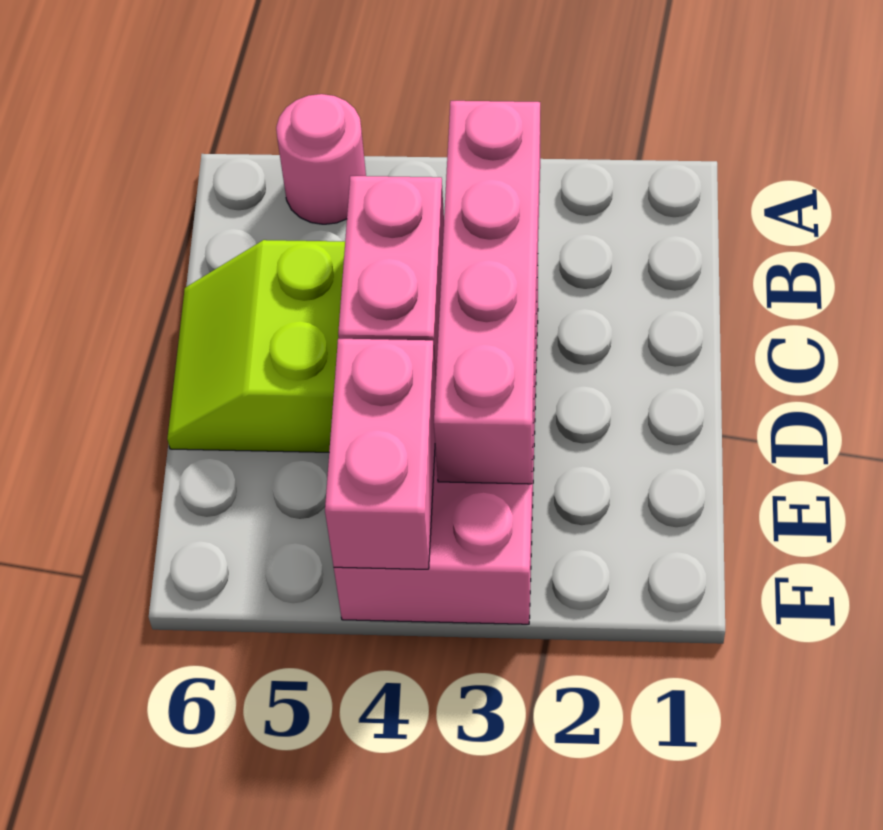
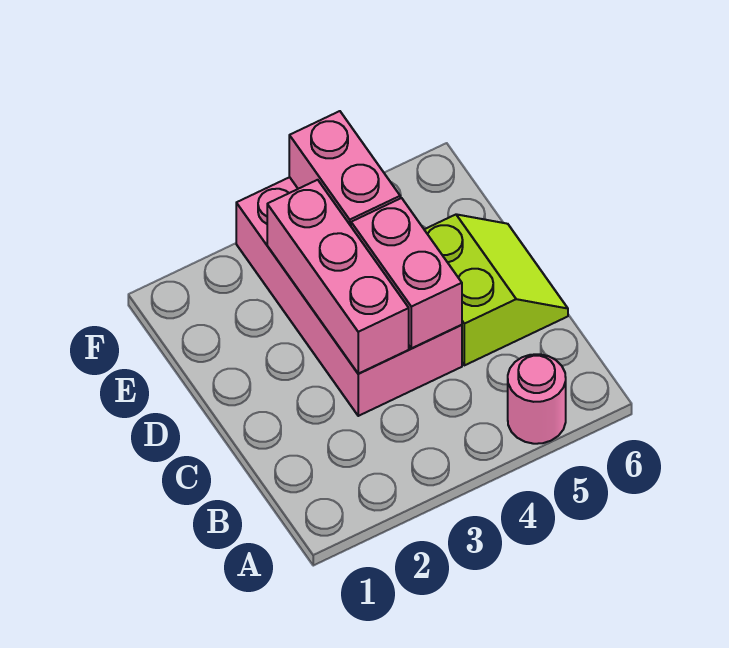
pink 1x4 brick [434,101,540,484] -> pink 1x3 brick [267,180,409,374]

